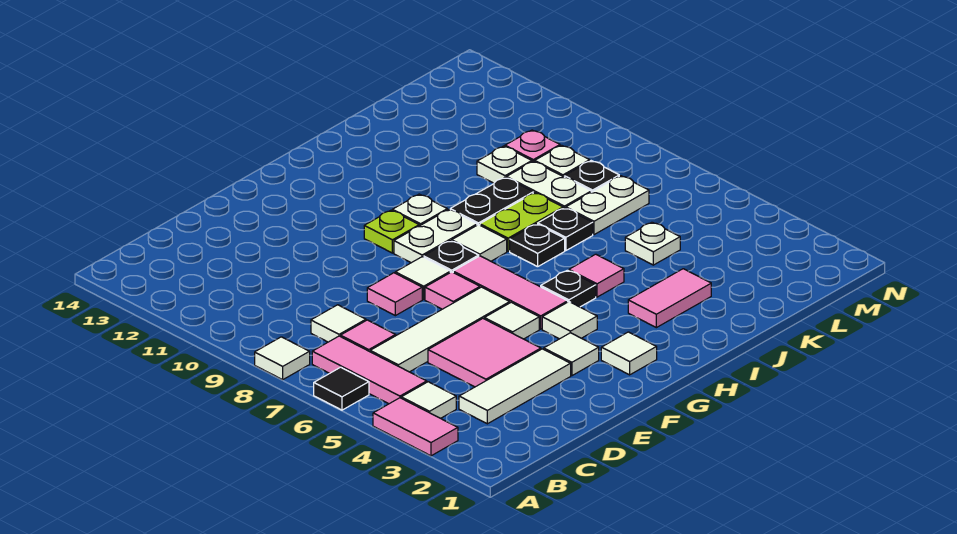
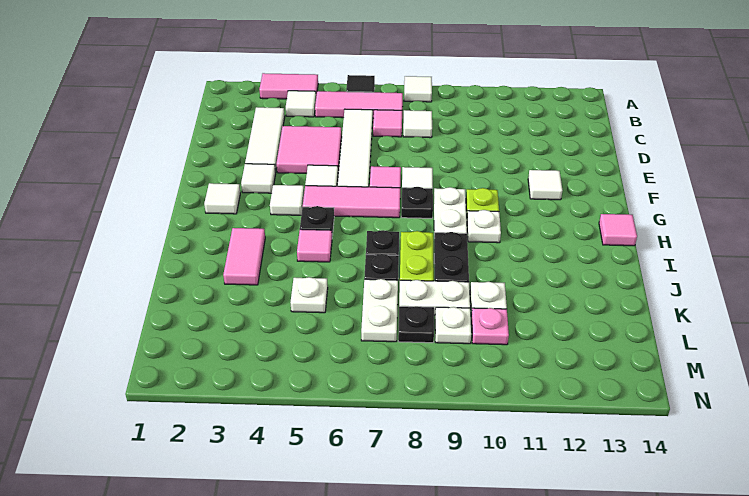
pink 1x1 tile [367,273,422,316] -> pink 1x1 tile moved to [599,214,637,246]
white 1x1 tile [452,225,507,261] -> white 1x1 tile moved to [528,170,562,200]

